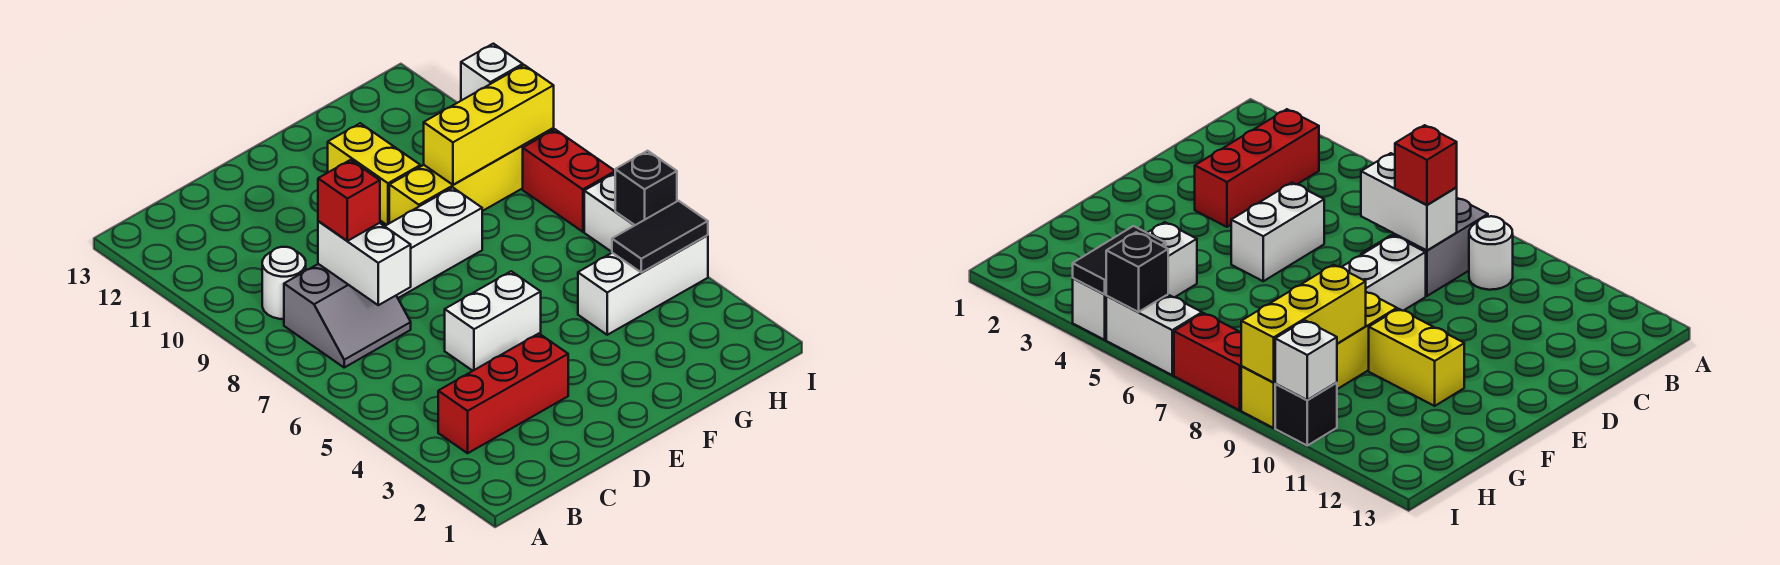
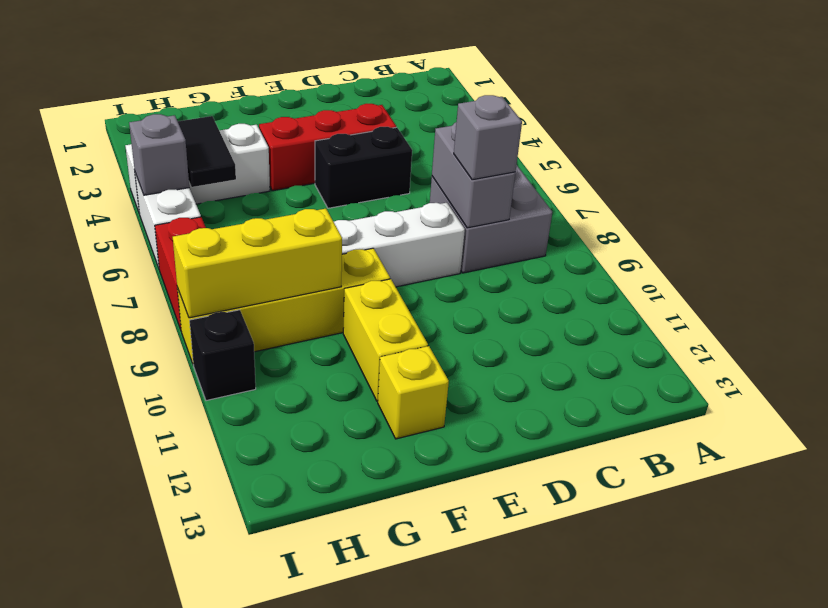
red 1x3 brick [438,334,568,453] -> red 1x3 brick moved to [259,104,396,191]
grey 2x2 slope [284,264,411,367] -> grey 2x2 brick [430,165,552,273]
white 1x1 round brick [262,247,306,319] -> none
white 1x2 brick [318,221,411,305] -> grey 1x2 brick [432,123,515,228]
red 1x1 brick [318,160,380,241] -> grey 1x1 brick [454,95,522,180]
white 1x2 brick [445,271,541,371] -> black 1x2 brick [315,127,412,208]
none -> yellow 1x1 brick [378,346,449,439]
black 1x2 tile [612,201,708,272] -> black 1x2 tile turned to [178,116,236,187]
black 1x1 brick [615,151,677,225] -> grey 1x1 brick [129,114,189,195]
white 1x1 brick [461,44,523,101] -> none

